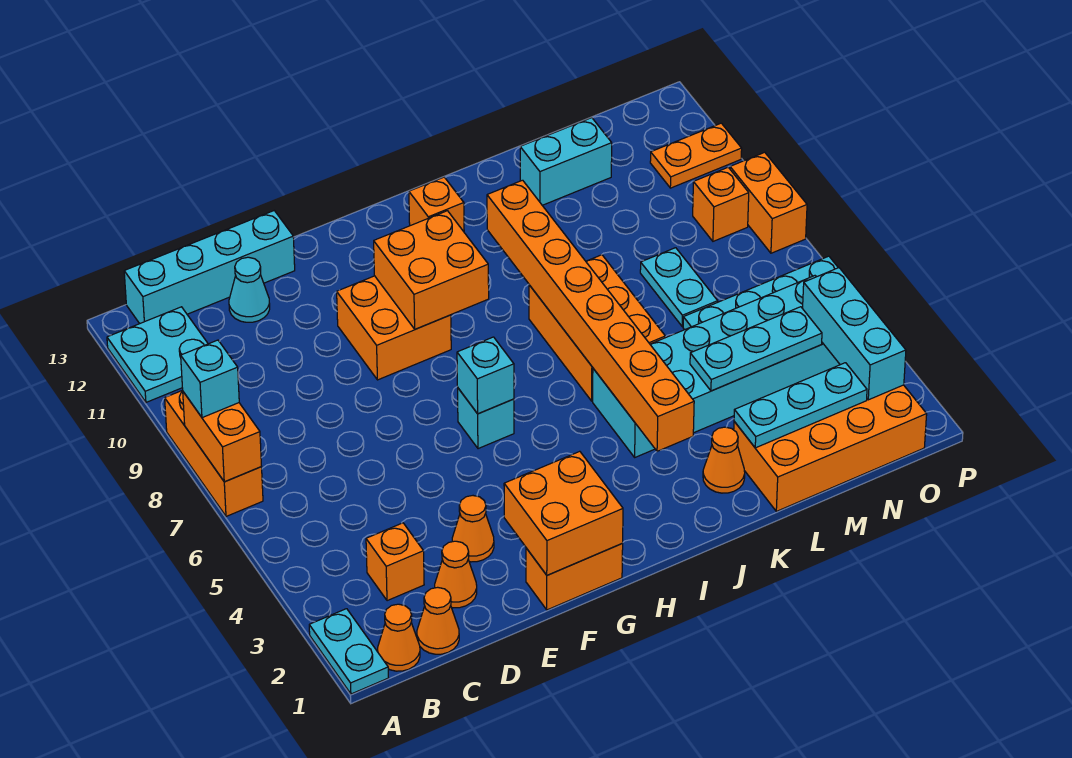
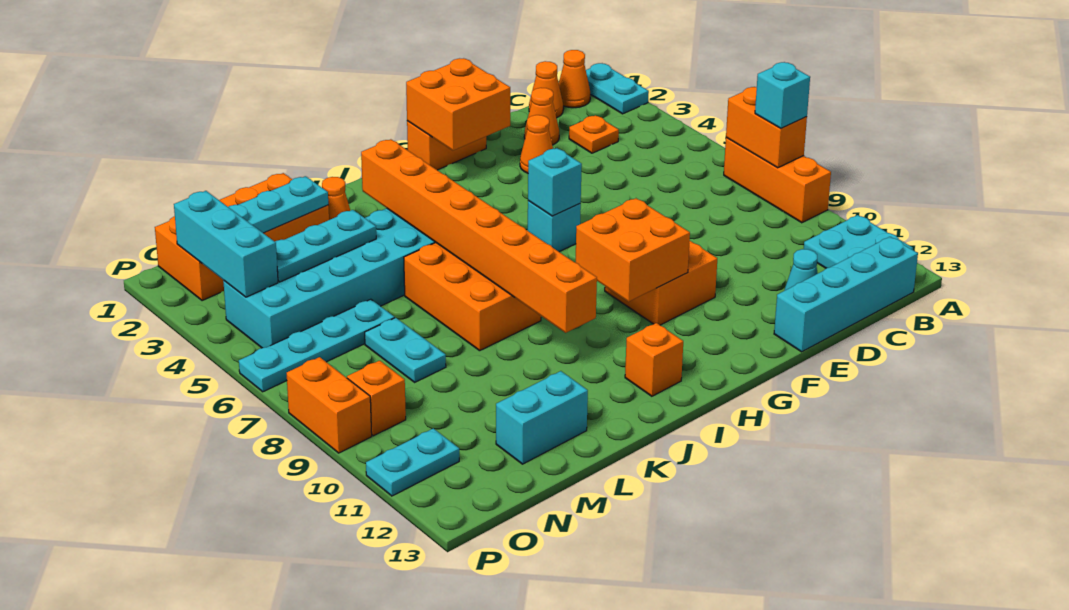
orange 1x1 brick [366,523,424,601] -> orange 1x1 plate [569,115,619,153]
orange 1x2 plate [650,123,742,188] -> cyan 1x2 plate [366,428,459,496]

